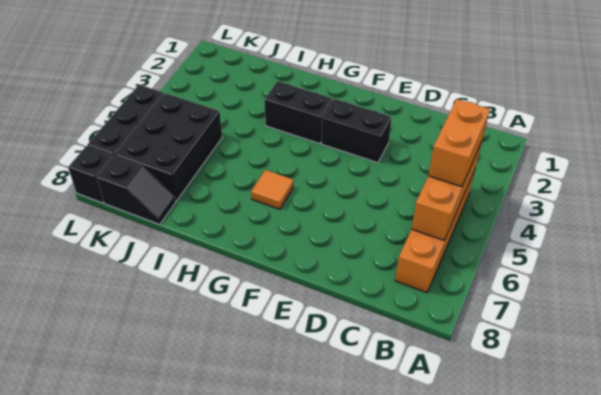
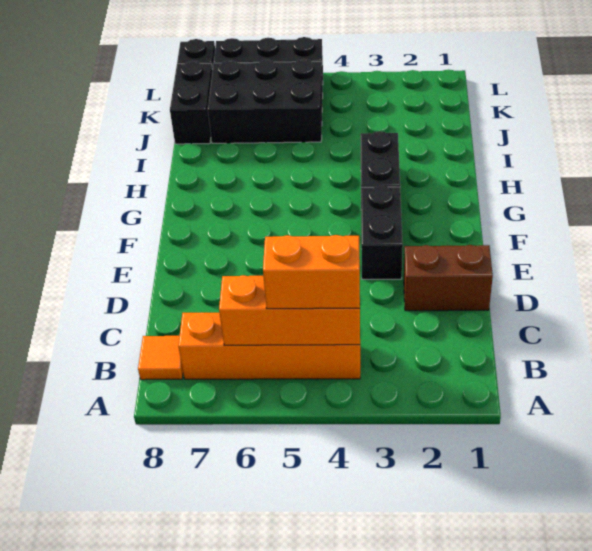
none -> brown 1x2 brick [404,245,493,311]
orange 1x1 tile [251,170,293,209] -> orange 1x1 tile moved to [138,336,183,380]
black 1x2 slope [97,156,176,224] -> black 1x2 brick [170,61,212,144]

